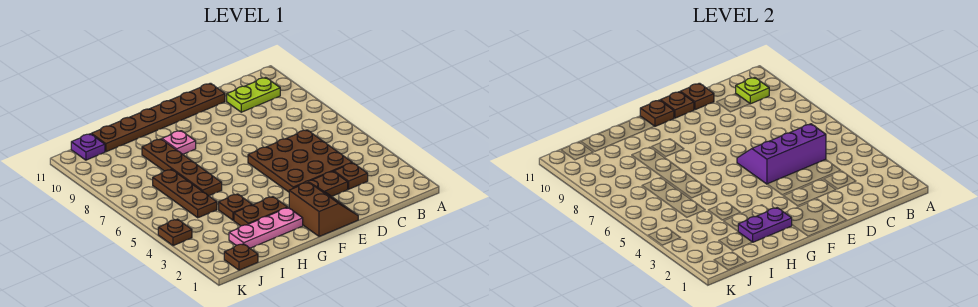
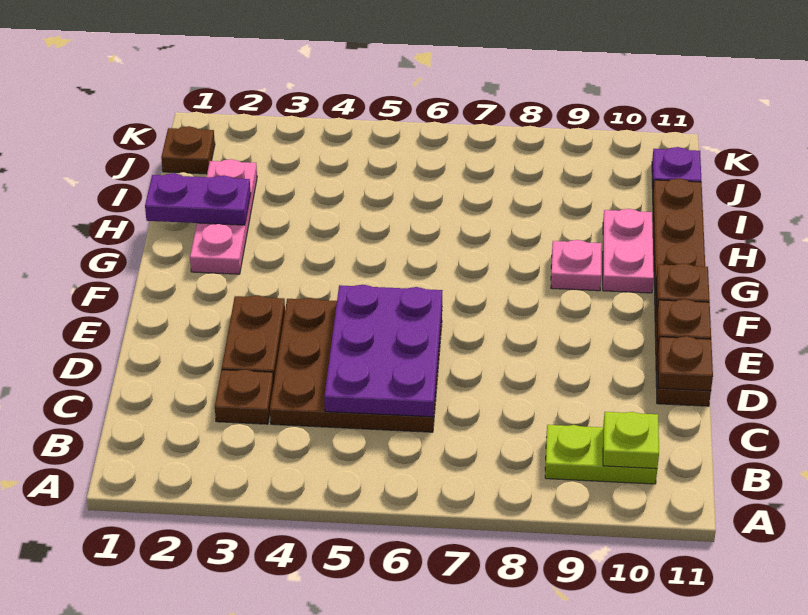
lime 1x2 plate [227,77,280,112] -> lime 1x2 plate turned to [545,425,657,484]
purple 2x3 slope [737,124,826,184] -> purple 2x3 plate [324,285,443,417]
brown 2x2 slope [289,182,358,237] -> none
purple 1x2 plate [738,208,792,242] -> purple 1x2 plate turned to [145,173,251,225]
brown 1x2 plate [234,197,288,226] -> none
none -> pink 1x2 plate [603,209,654,293]
brown 1x1 plate [219,194,252,220] -> none
brown 1x4 plate [142,139,222,196] -> none
brown 1x3 plate [153,169,217,218] -> none
brown 1x1 plate [158,219,192,246] -> none

